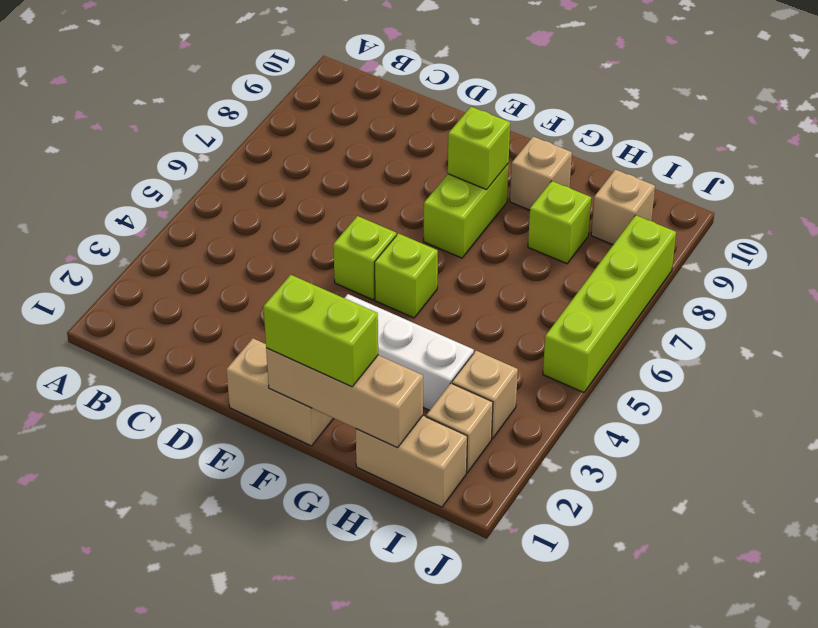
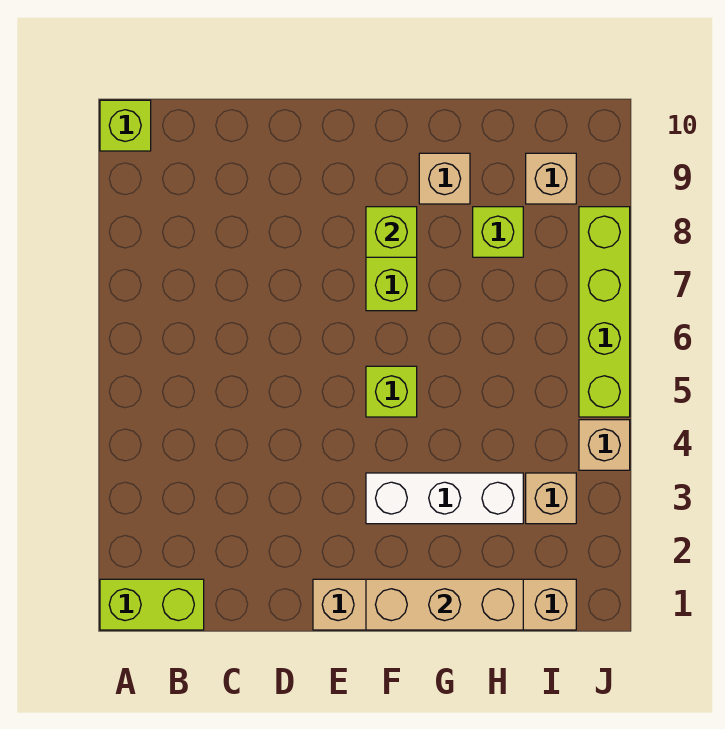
lime 1x1 brick [333,216,396,300] -> lime 1x1 brick moved to [100,100,151,151]
lime 1x2 brick [263,275,378,387] -> lime 1x2 brick moved to [100,579,204,630]
tan 1x1 brick [426,383,493,473] -> tan 1x1 brick moved to [579,420,630,470]

